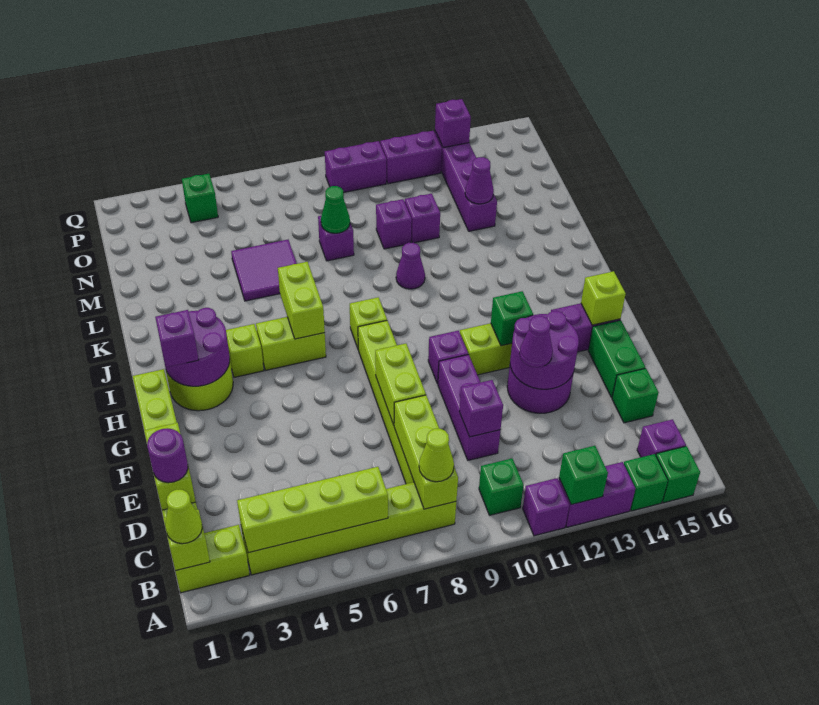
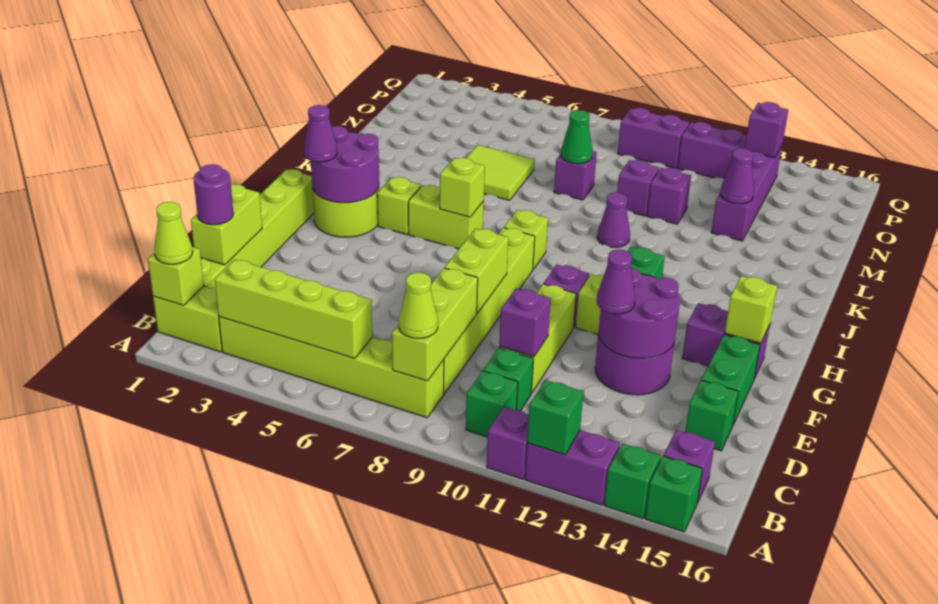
purple 1x3 brick [438,355,500,460] -> lime 1x3 brick [499,284,576,393]
purple 1x1 brick [155,310,199,367] -> purple 1x1 cone [304,105,337,162]
lime 1x2 brick [278,262,325,339] -> lime 1x1 brick [440,158,485,217]
purple 2x2 tile [231,240,297,301] -> lime 2x2 tile [466,145,535,200]
green 1x1 brick [182,174,218,223] -> green 1x1 brick moved to [483,348,533,410]

